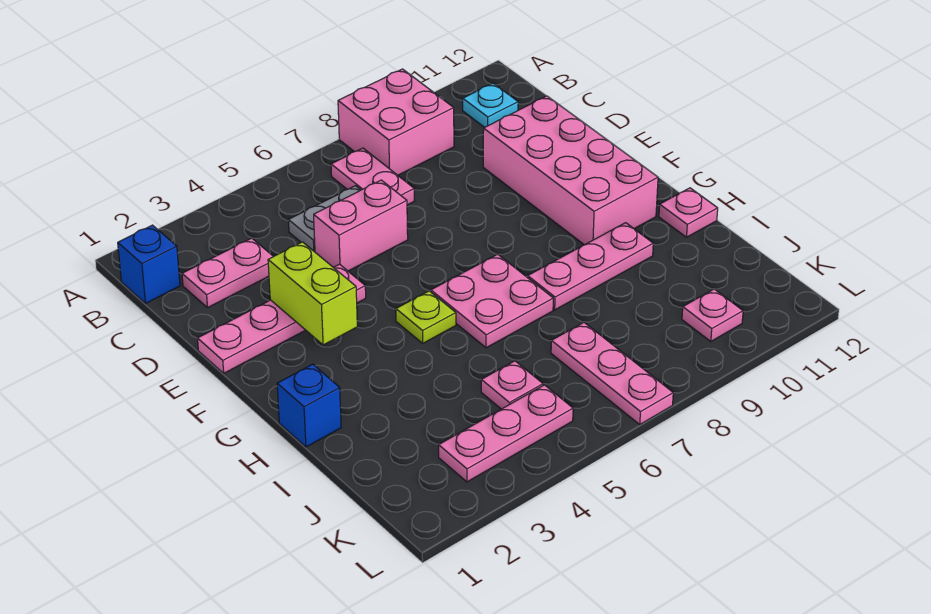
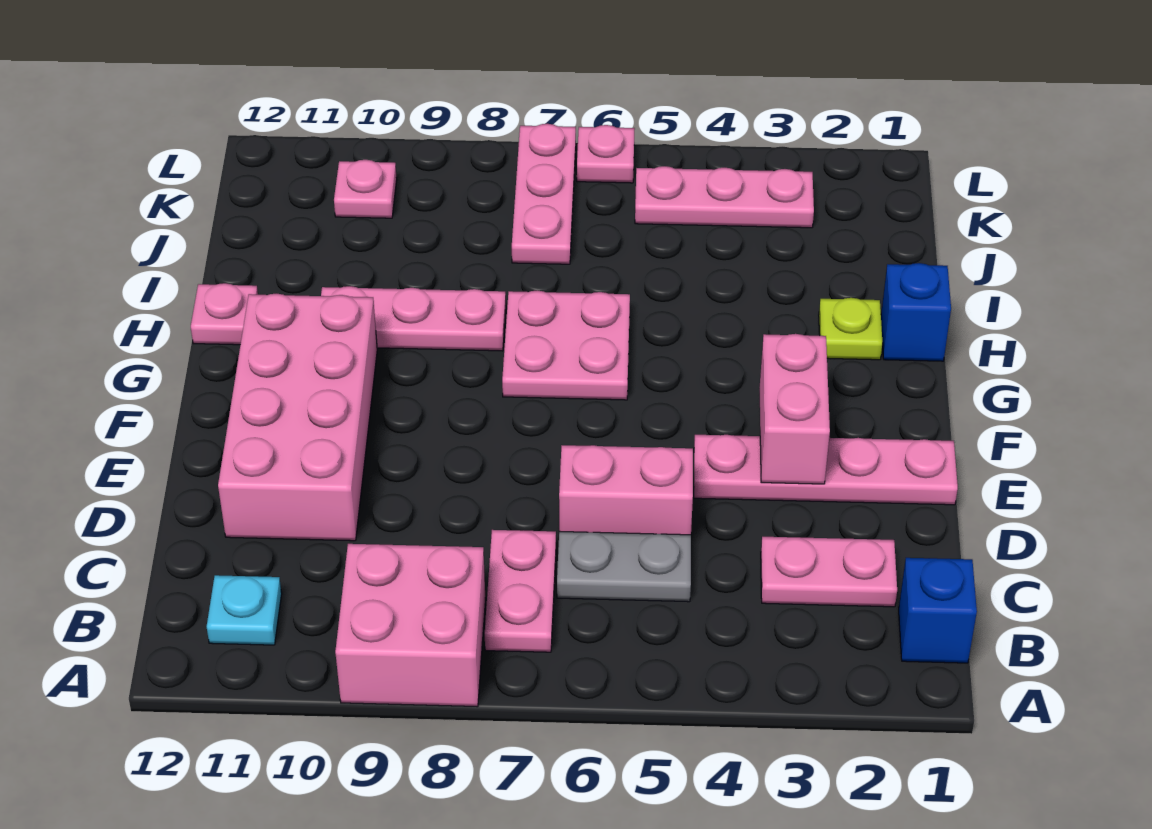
lime 1x2 brick [268,242,357,345] -> pink 1x2 brick [759,334,830,484]
lime 1x1 plate [396,291,456,343] -> lime 1x1 plate moved to [819,298,882,360]
pink 1x1 plate [481,361,543,409] -> pink 1x1 plate moved to [577,125,635,183]

